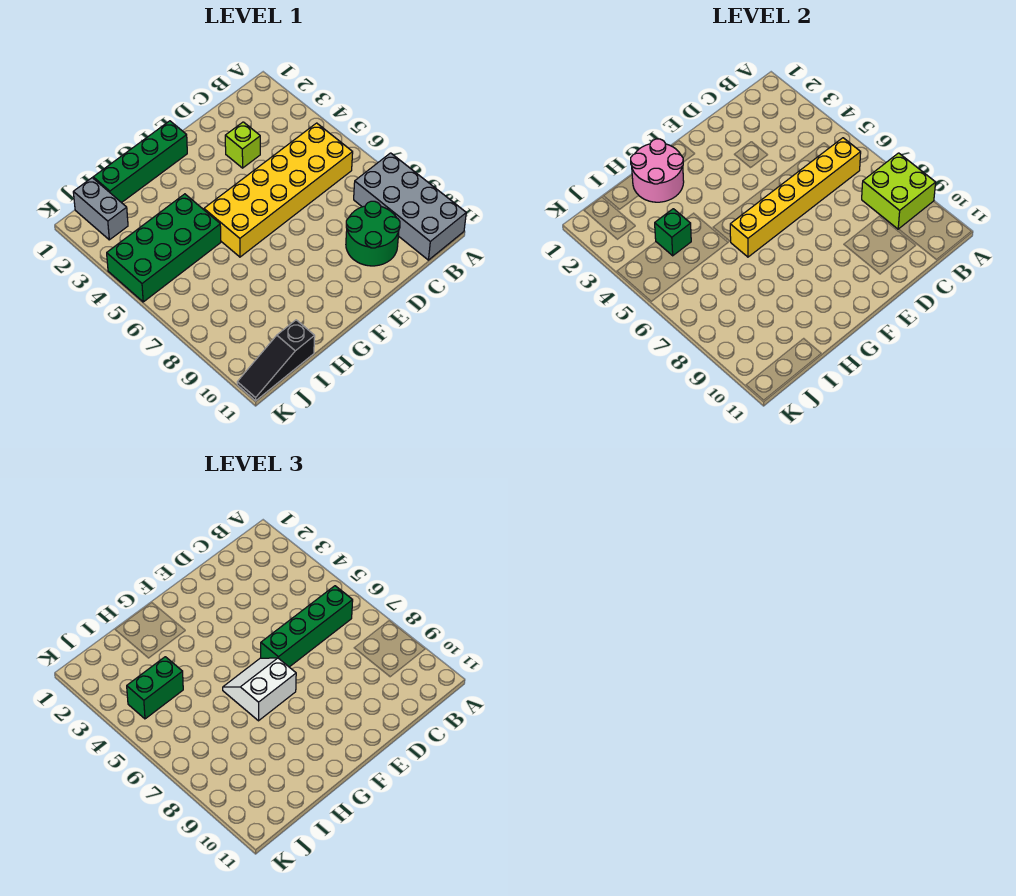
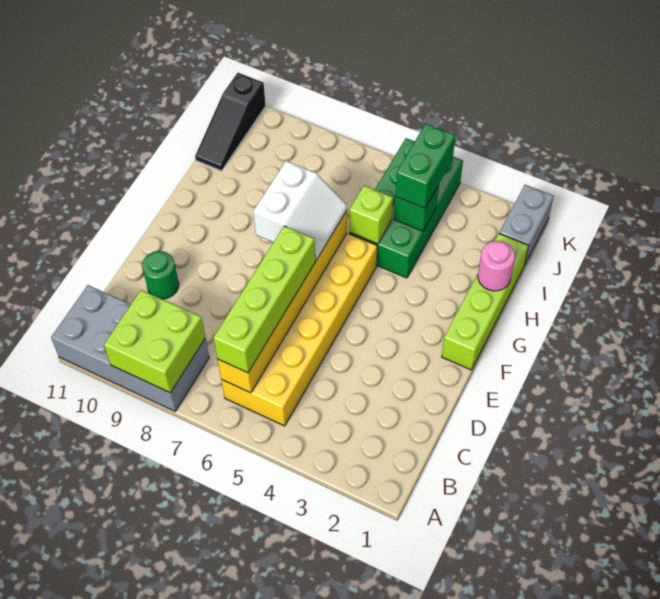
green 1x4 brick [261,586,353,667] -> lime 1x4 brick [214,226,316,373]
green 2x2 round brick [346,201,400,266] -> green 1x1 round brick [142,251,179,299]
lime 1x1 brick [225,122,260,168] -> lime 1x1 brick moved to [349,186,393,244]
green 1x4 brick [93,121,187,203] -> lime 1x4 brick [442,234,529,370]
pink 2x2 round brick [631,139,684,202] -> pink 1x1 round brick [478,241,515,291]
black 1x3 slope [237,320,315,401] -> black 1x3 slope turned to [195,73,266,171]
grey 1x2 brick [73,178,128,240] -> grey 1x2 brick turned to [499,185,554,264]

